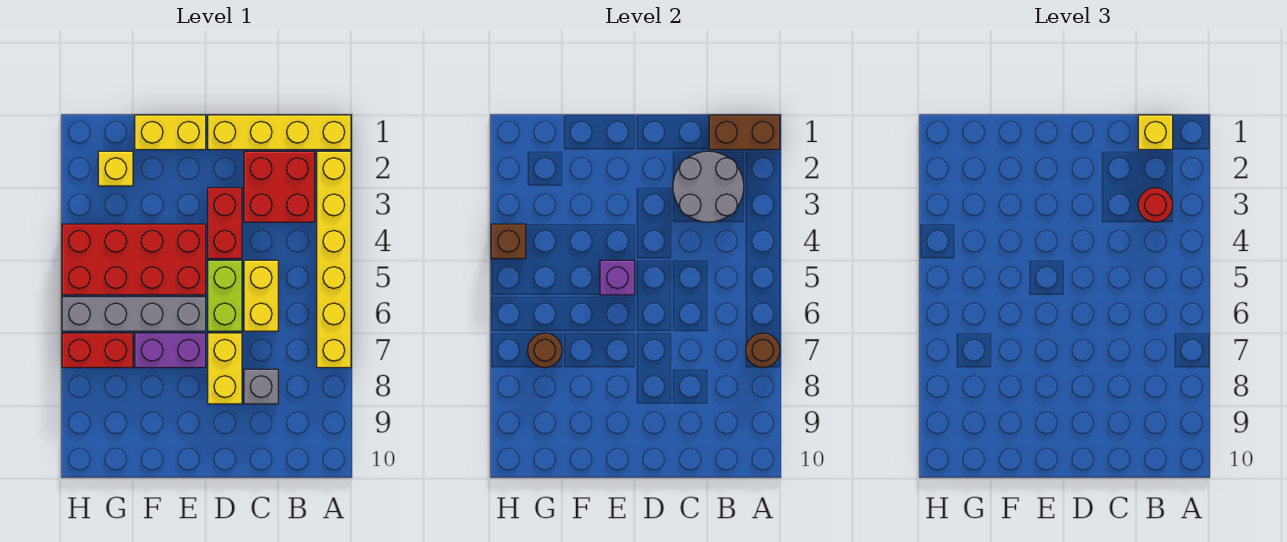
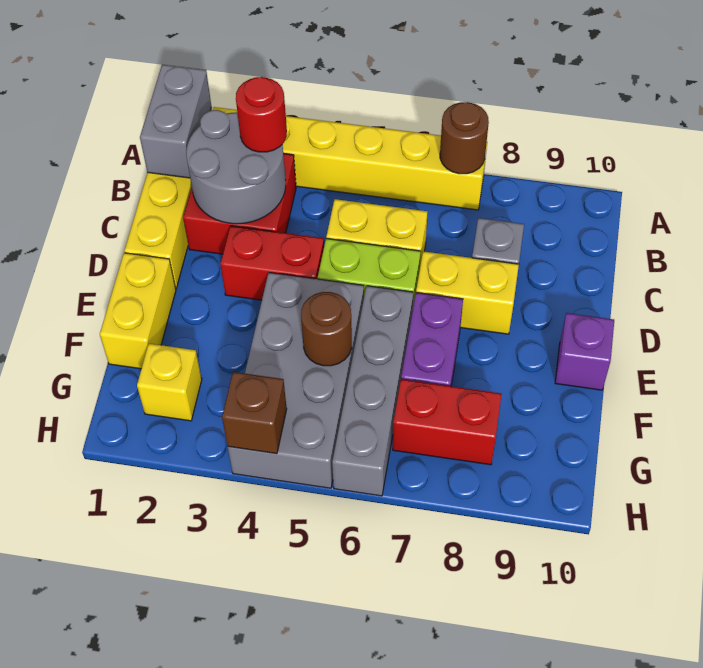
brown 1x2 brick [709,115,780,150] -> grey 1x2 brick [140,65,211,178]
yellow 1x1 brick [1138,115,1173,150] -> none
red 2x4 brick [62,224,206,295] -> grey 2x4 brick [228,273,364,488]
purple 1x1 brick [600,260,635,295] -> purple 1x1 brick moved to [555,313,614,390]
red 1x2 brick [62,333,133,368] -> red 1x2 brick turned to [393,379,502,465]
brown 1x1 round brick [528,333,562,368] -> brown 1x1 round brick moved to [301,292,352,366]

